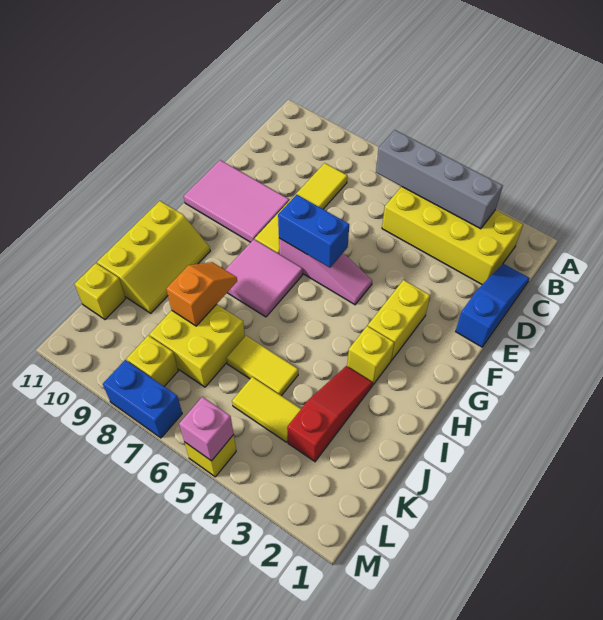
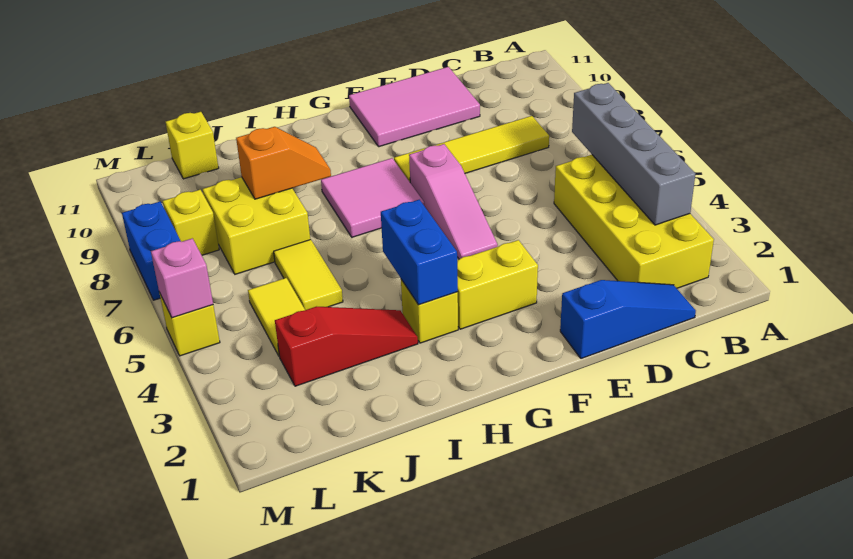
pink 2x3 tile [184,160,289,242] -> pink 2x3 tile turned to [349,67,480,147]
blue 1x2 brick [278,194,349,268] -> blue 1x2 brick moved to [381,200,458,305]
yellow 2x3 slope [97,201,210,313] -> none

